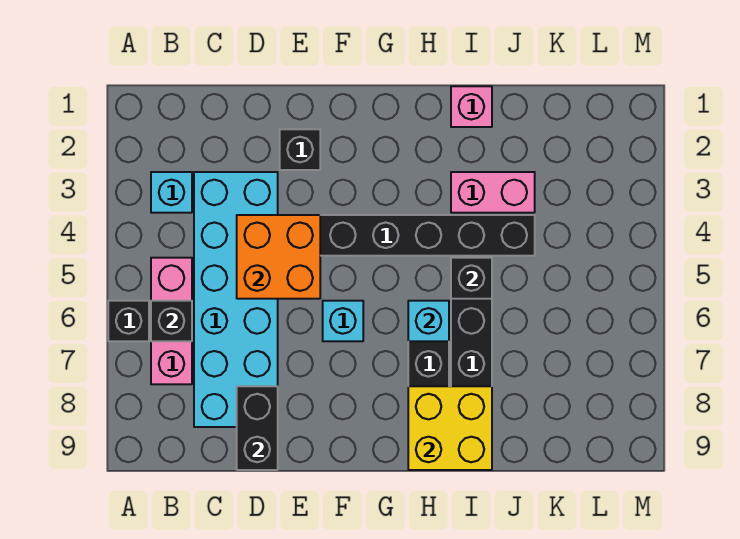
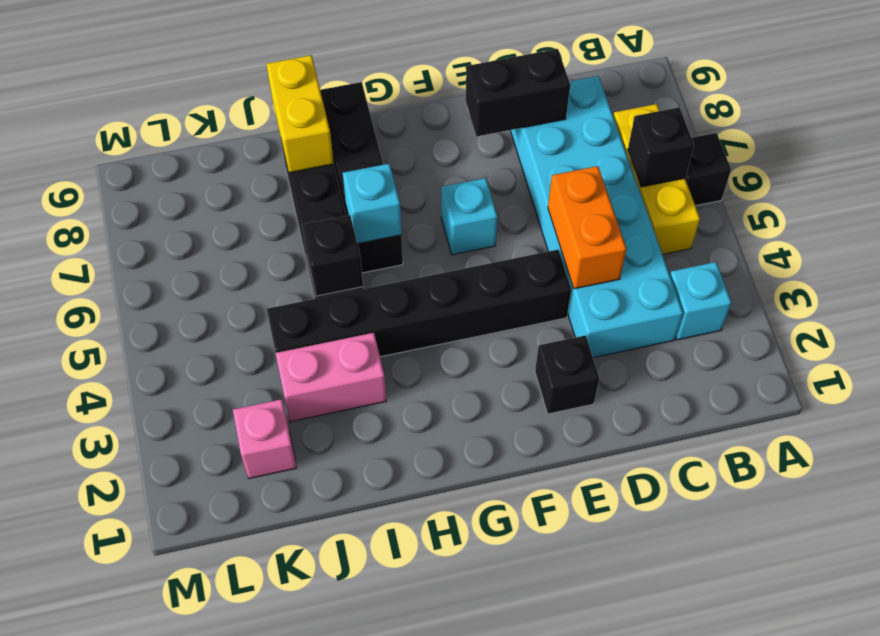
pink 1x3 brick [151,258,192,384] -> yellow 1x3 brick [613,104,700,254]
orange 2x2 brick [237,215,320,299] -> orange 1x2 brick [548,166,626,289]
black 1x2 brick [237,386,278,470] -> black 1x2 brick turned to [466,49,570,136]
yellow 2x2 brick [408,386,492,470] -> yellow 1x2 brick [266,55,334,173]
pink 1x1 brick [451,86,492,127] -> pink 1x1 brick moved to [233,399,297,478]

